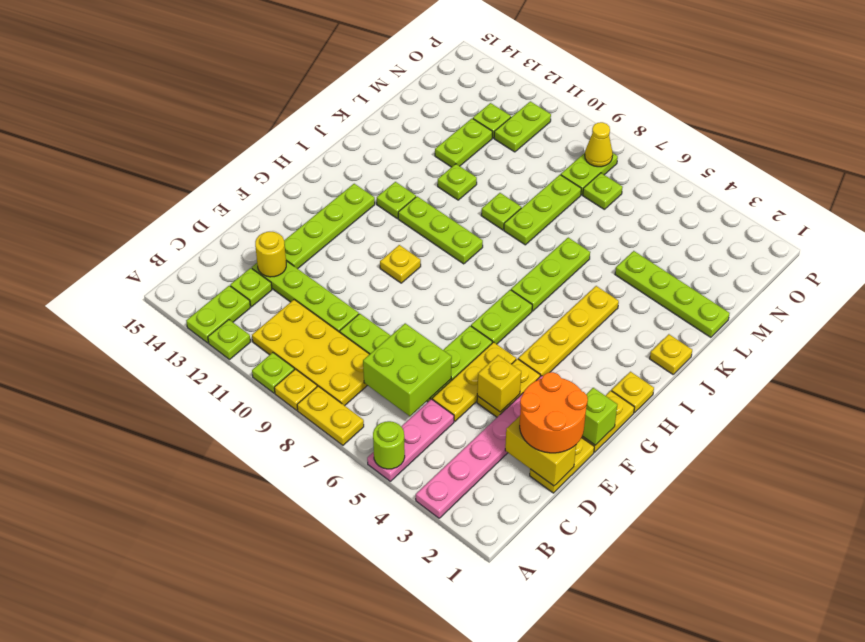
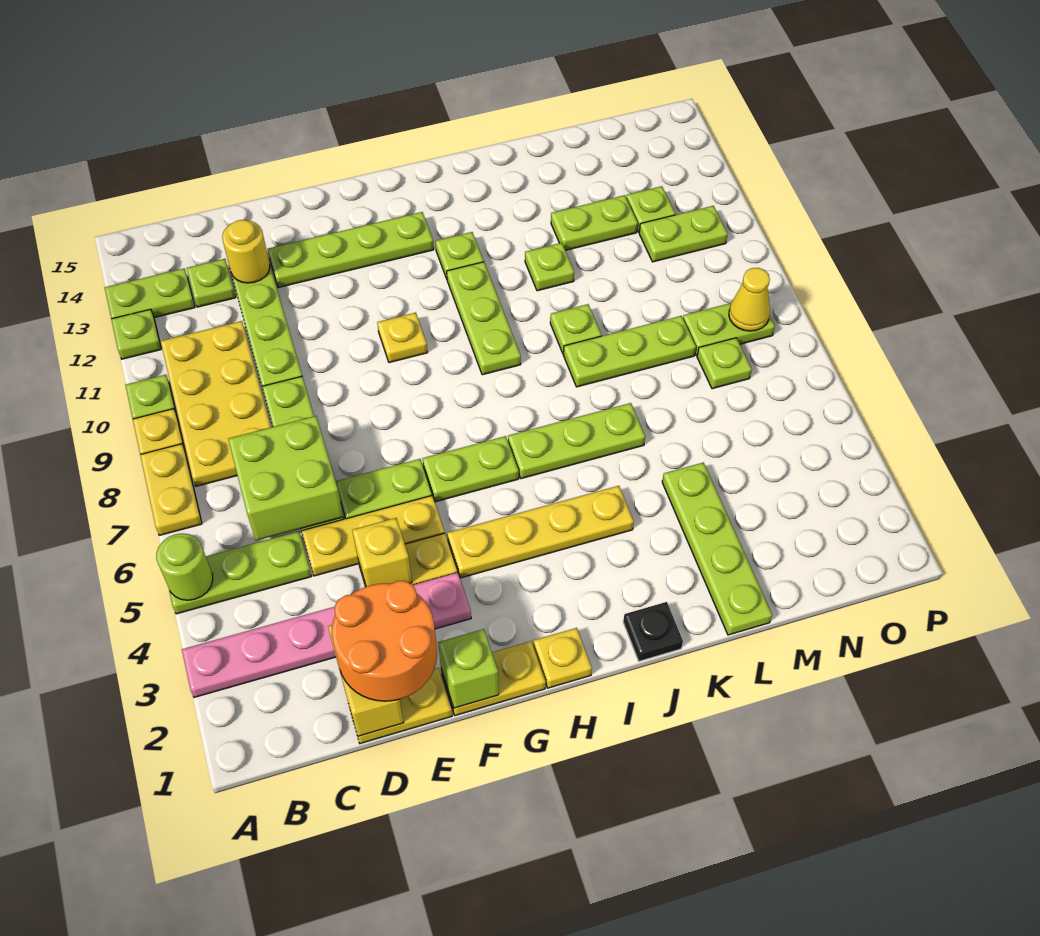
pink 1x3 plate [367,399,454,481] -> lime 1x3 plate [169,531,311,614]
yellow 1x1 plate [650,334,692,374] -> black 1x1 plate [623,602,683,661]

